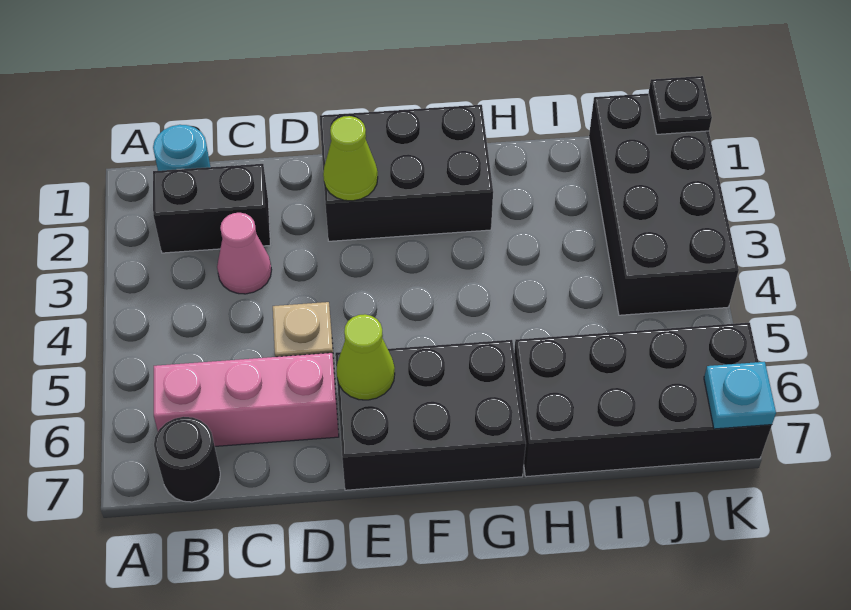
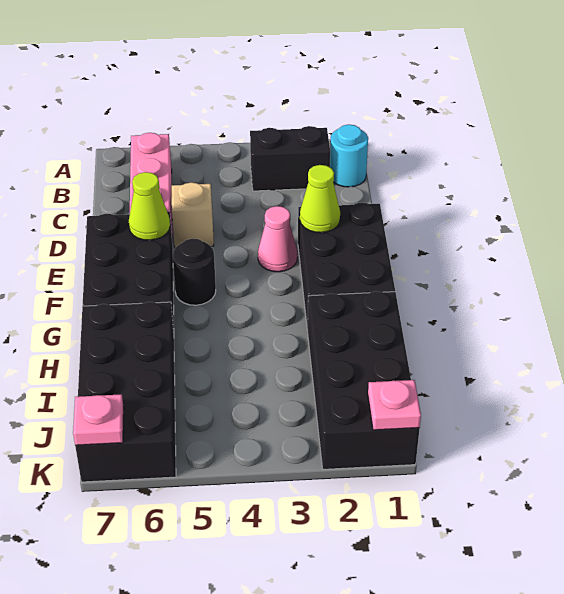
black 1x2 brick [153,164,270,253] -> black 1x2 brick turned to [250,126,330,191]
black 1x1 round brick [154,417,220,502] -> black 1x1 round brick moved to [173,238,216,305]
pink 1x1 cone [217,213,271,294] -> pink 1x1 cone moved to [258,206,297,272]
black 2x4 brick [589,94,739,315] -> black 2x4 brick turned to [308,291,420,469]
black 1x1 plate [648,76,712,134] -> pink 1x1 plate [368,380,421,430]
cyan 1x1 plate [704,362,776,429] -> pink 1x1 plate [73,394,124,446]

